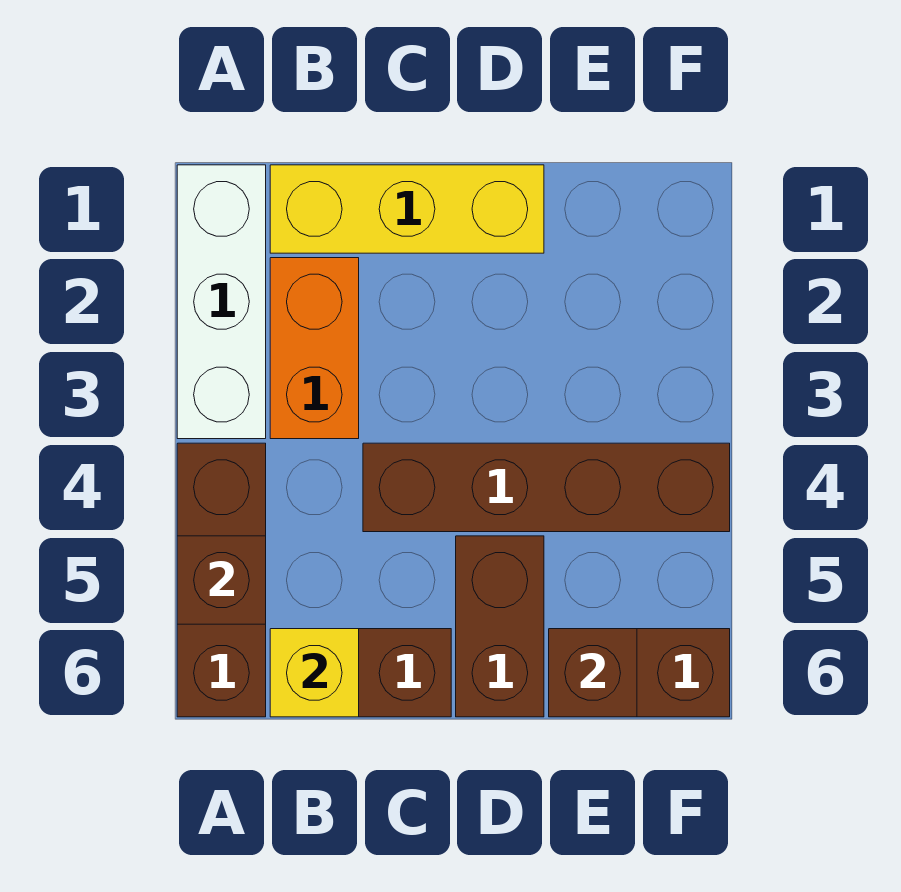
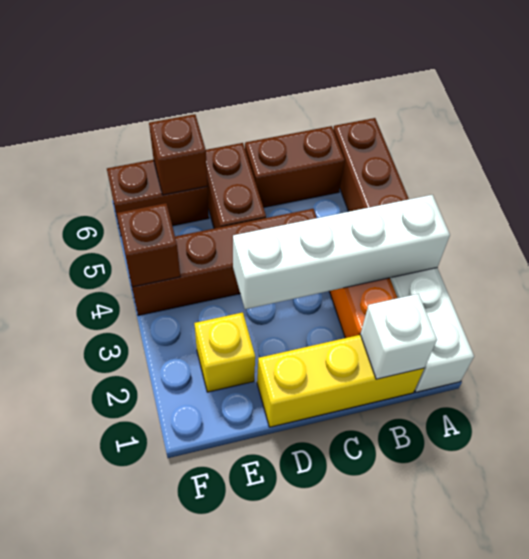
none -> white 1x4 brick [233,195,450,309]
brown 1x1 brick [177,536,266,624] -> brown 1x1 brick moved to [117,203,180,287]
none -> white 1x1 brick [360,294,437,379]
yellow 1x1 brick [270,629,359,717] -> yellow 1x1 brick moved to [194,312,255,392]

